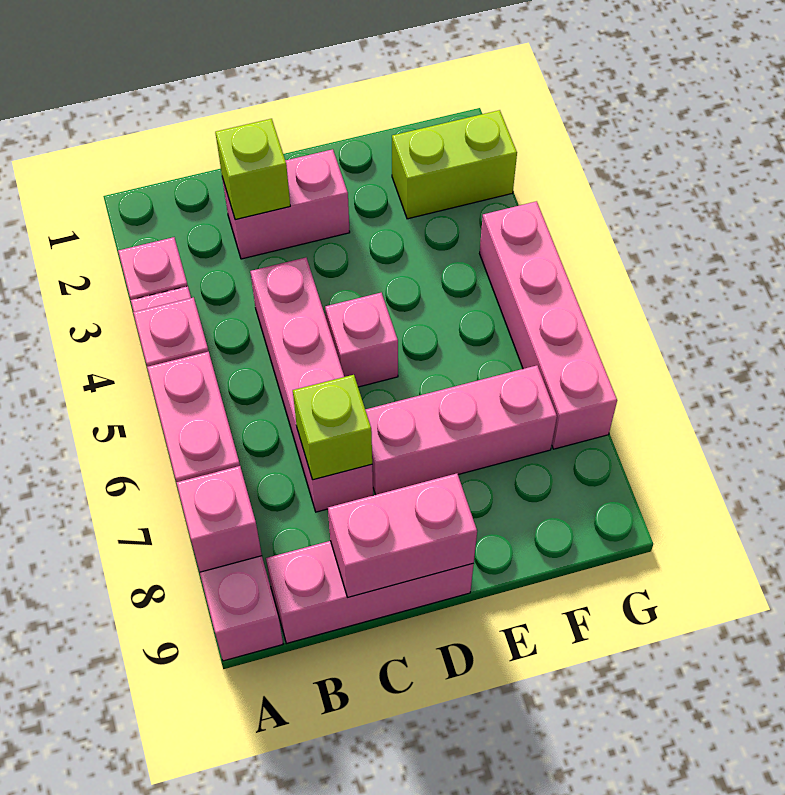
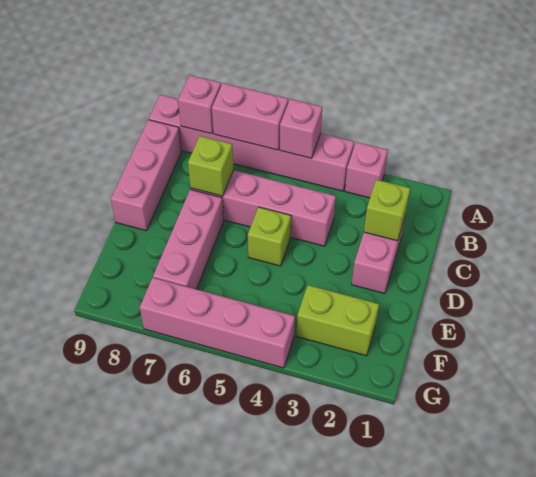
pink 1x2 brick [328,473,477,597] -> none
pink 1x1 brick [325,293,398,387] -> lime 1x1 brick [248,207,291,266]
lime 1x2 brick [392,110,517,219] -> lime 1x2 brick turned to [296,285,379,356]

